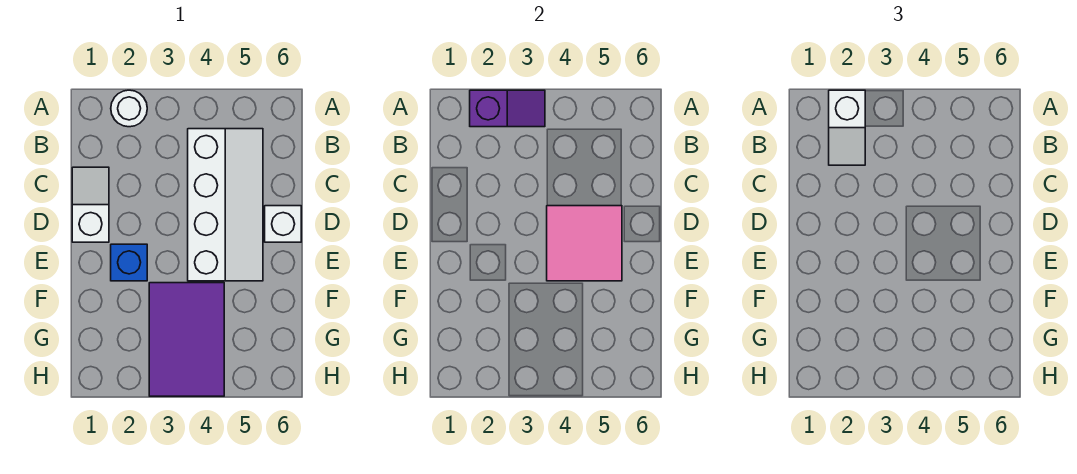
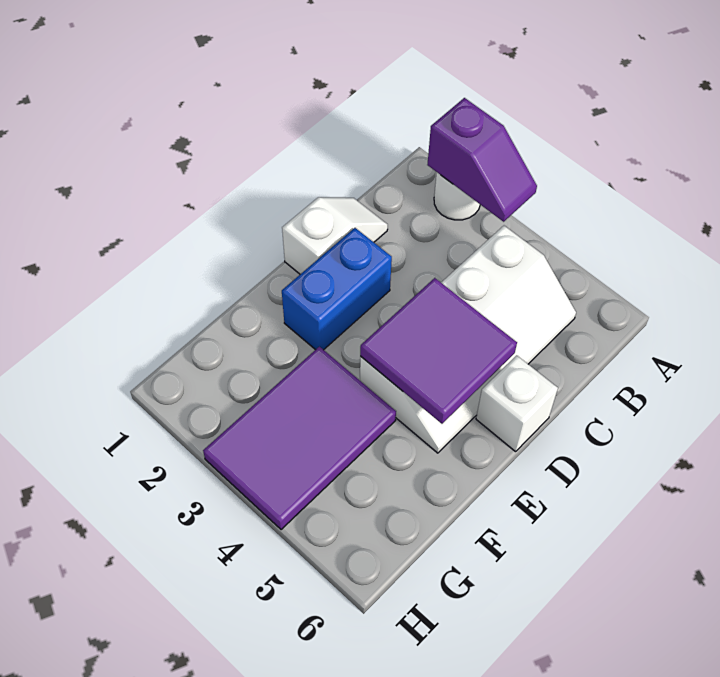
white 1x2 slope [829,90,865,165] -> none
pink 2x2 tile [547,206,622,281] -> purple 2x2 tile [360,278,517,424]
blue 1x1 brick [111,244,147,281] -> blue 1x2 brick [282,228,392,350]

